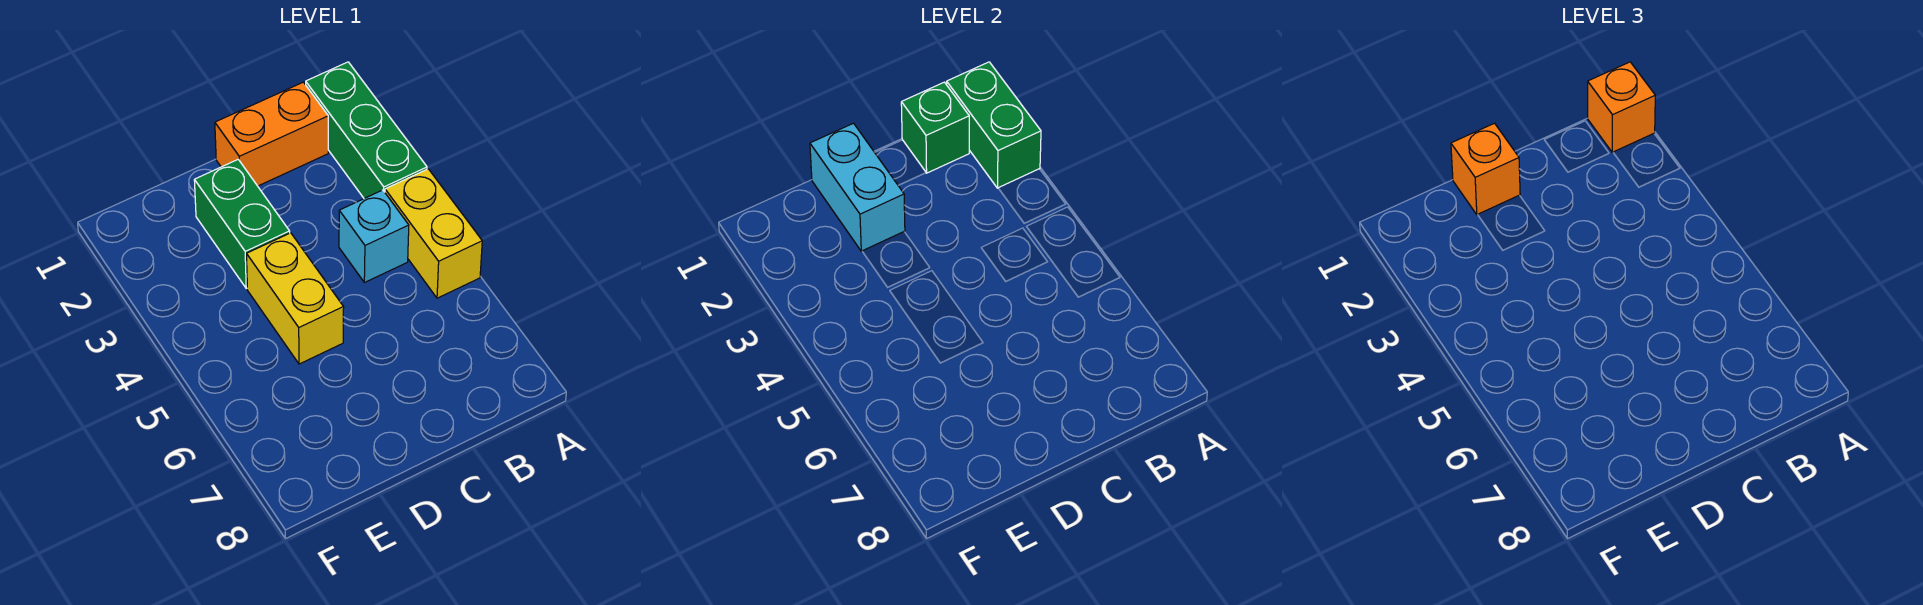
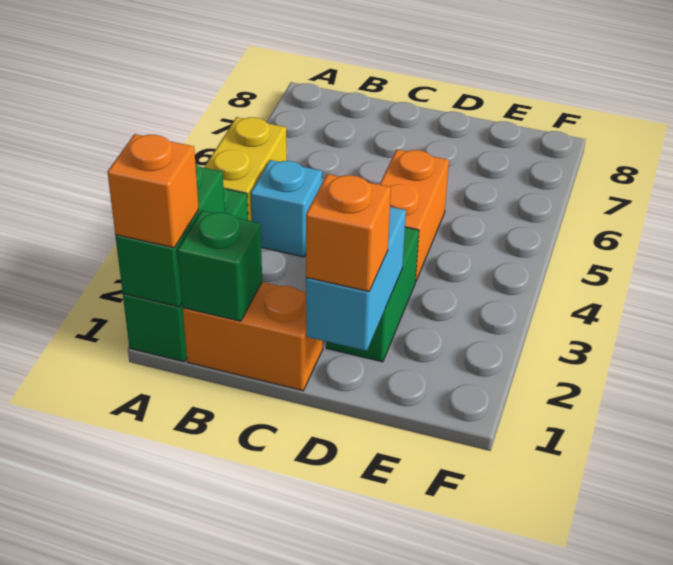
yellow 1x2 brick [247,233,344,364] -> orange 1x2 brick [380,149,449,282]

